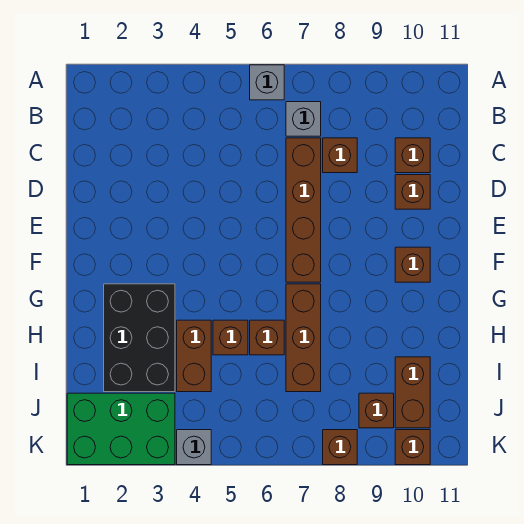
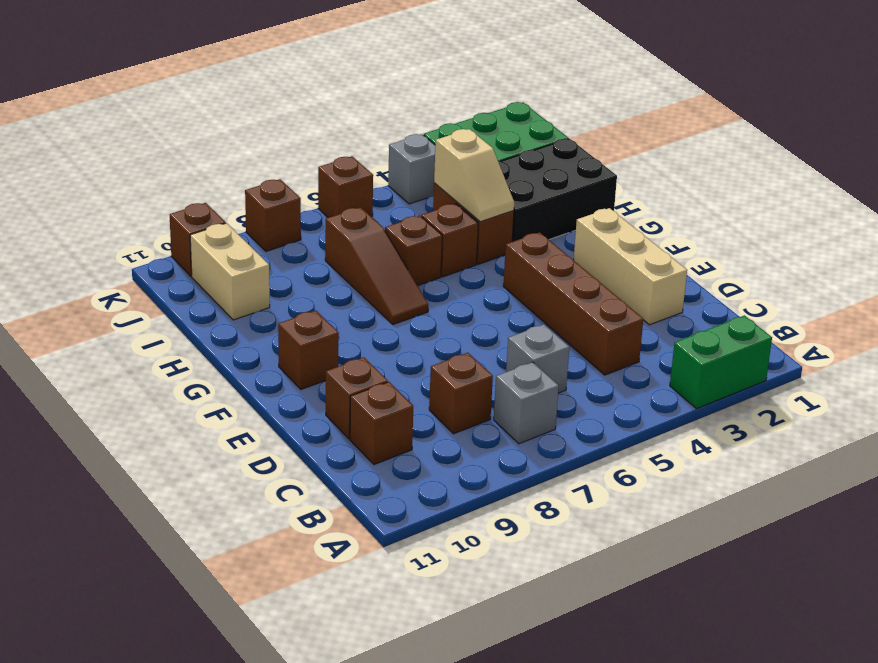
none -> green 1x2 brick [670,315,772,409]
grey 1x1 brick [250,65,284,100] -> grey 1x1 brick moved to [506,325,569,393]
brown 1x4 brick [286,138,321,282] -> brown 1x4 brick moved to [503,232,643,375]
none -> tan 1x3 brick [574,208,687,325]
black 2x3 brick [104,284,175,392] -> black 2x3 brick turned to [498,139,617,242]
brown 1x3 brick [286,284,321,392] -> brown 1x3 slope [325,207,428,325]
none -> tan 1x2 slope [434,129,514,222]
brown 1x2 brick [395,357,430,428] -> tan 1x2 brick [190,223,270,320]
brown 1x1 brick [359,393,394,428] -> brown 1x1 brick moved to [318,156,373,218]

